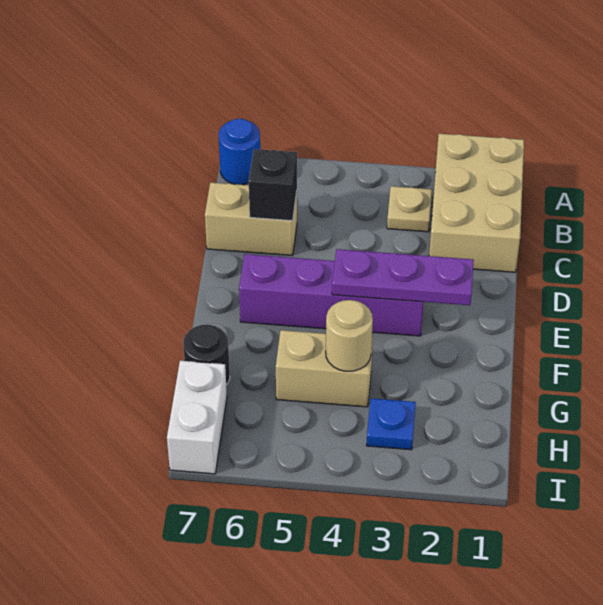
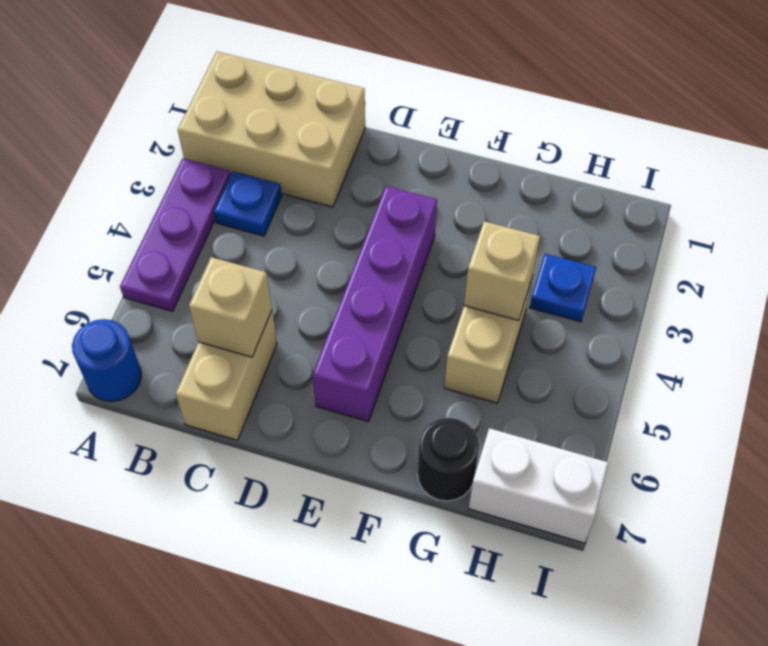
tan 1x1 plate [387,186,432,232] -> blue 1x1 plate [214,171,282,236]
black 1x1 brick [249,149,297,221] -> tan 1x1 brick [189,257,272,357]
purple 1x3 plate [332,249,474,305] -> purple 1x3 plate moved to [120,158,231,311]
tan 1x1 round brick [326,300,373,371] -> tan 1x1 brick [464,221,540,320]

